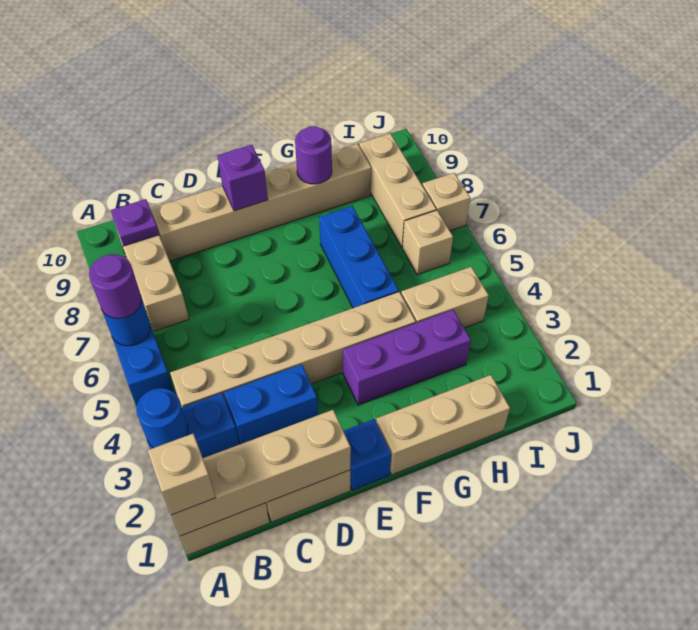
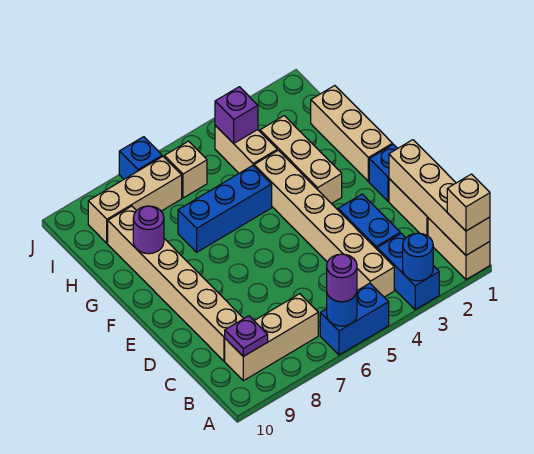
purple 1x1 brick [217,145,268,211] -> purple 1x1 brick moved to [215,87,258,144]
purple 1x3 brick [343,310,471,405] -> tan 1x3 brick [260,116,342,204]
tan 1x1 brick [422,173,470,231] -> blue 1x1 brick [119,137,162,179]

